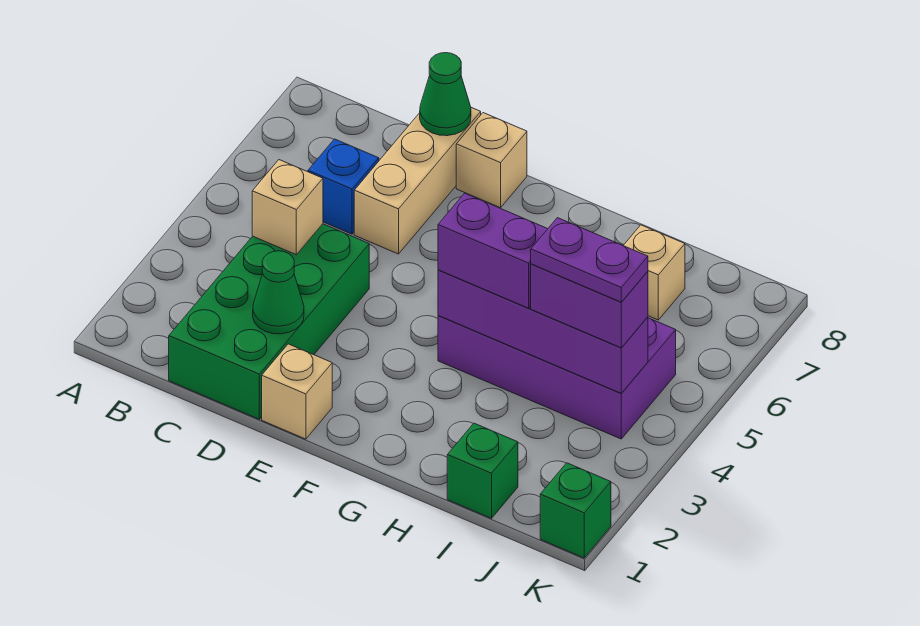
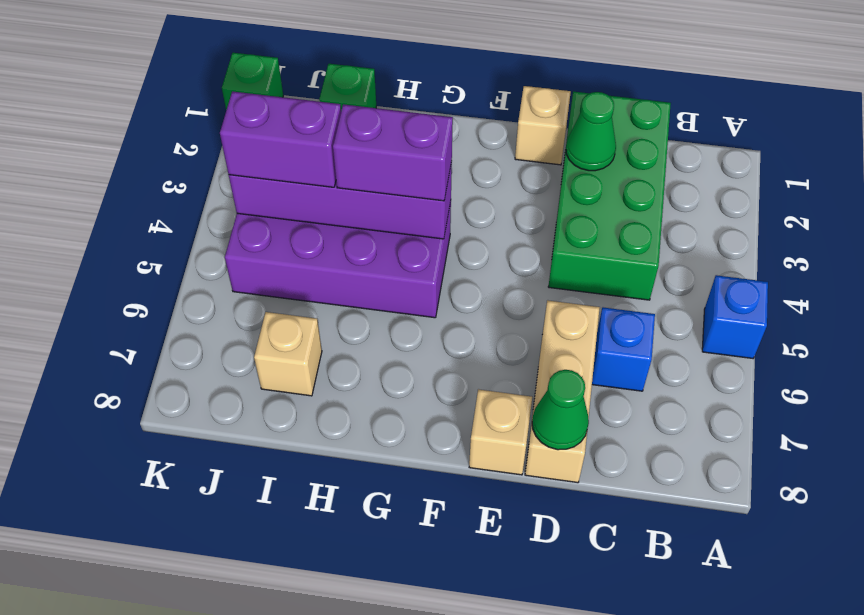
none -> blue 1x1 brick [702,275,768,358]
tan 1x1 brick [252,160,323,255] -> none
purple 1x2 plate [531,218,648,302] -> none

